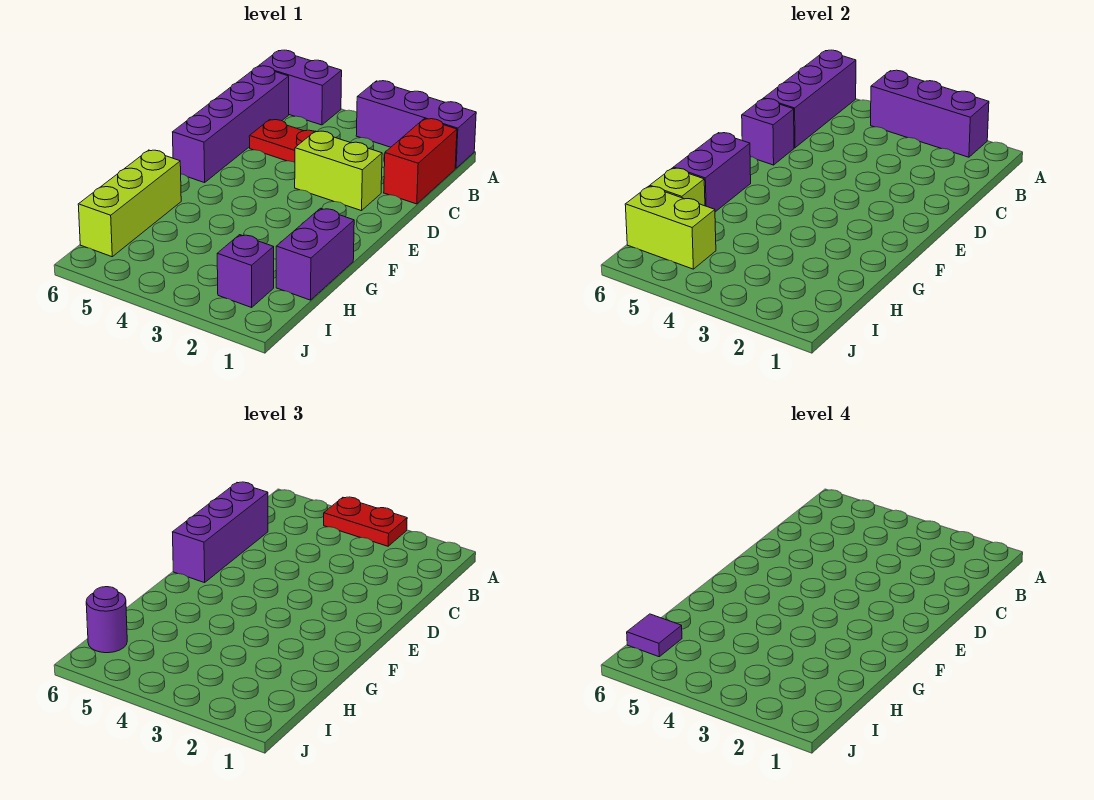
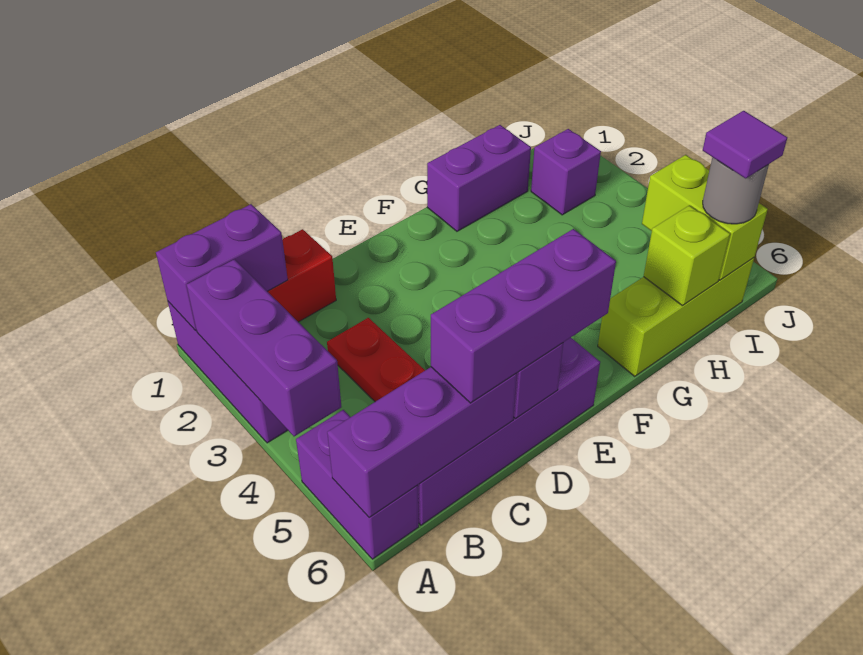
red 1x2 plate [324,497,407,546] -> none
lime 1x2 brick [295,131,382,211] -> none
purple 1x2 brick [673,133,751,212] -> purple 1x2 brick moved to [156,204,288,331]
purple 1x1 round brick [86,587,127,653] -> grey 1x1 round brick [703,157,769,224]

